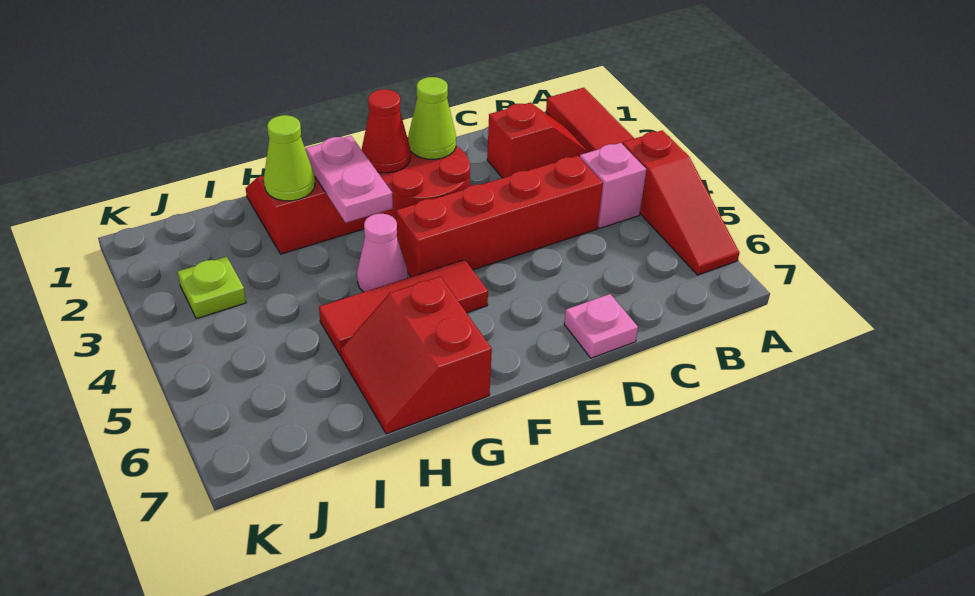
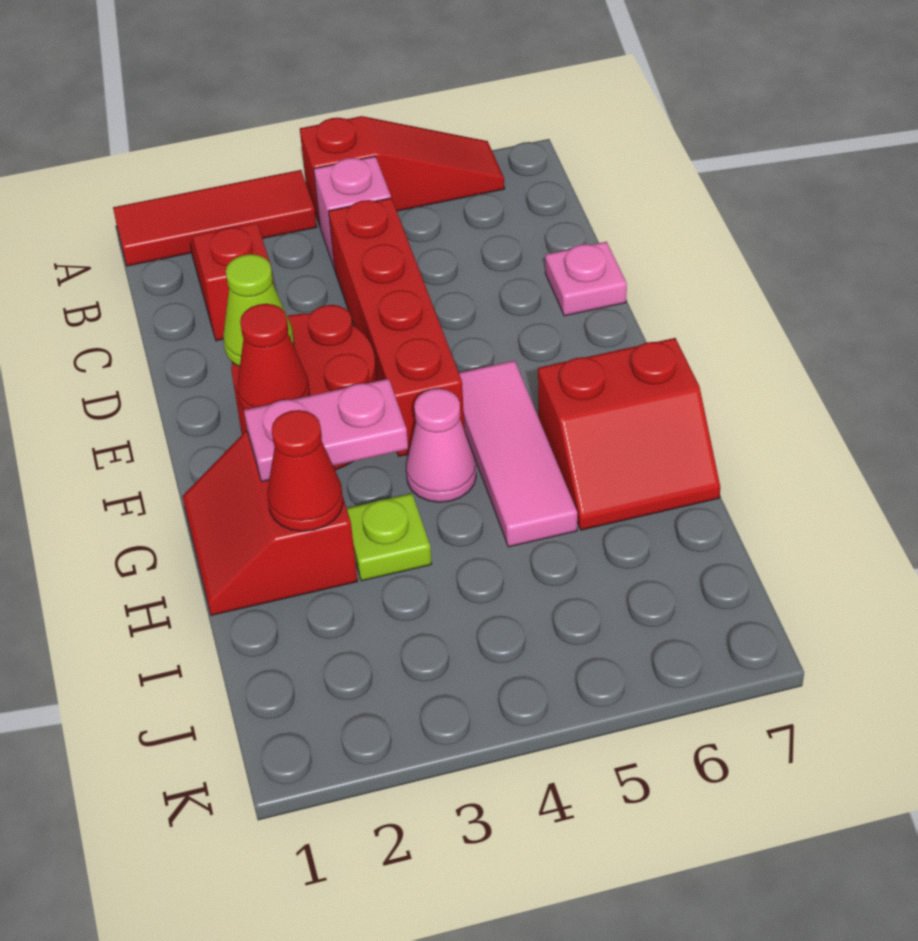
red 1x3 tile [319,260,488,356] -> pink 1x3 tile [459,361,577,547]
lime 1x1 cone [264,115,315,201] -> red 1x1 cone [267,410,343,531]
lime 1x1 plate [178,257,246,319] -> lime 1x1 plate moved to [347,493,432,581]

